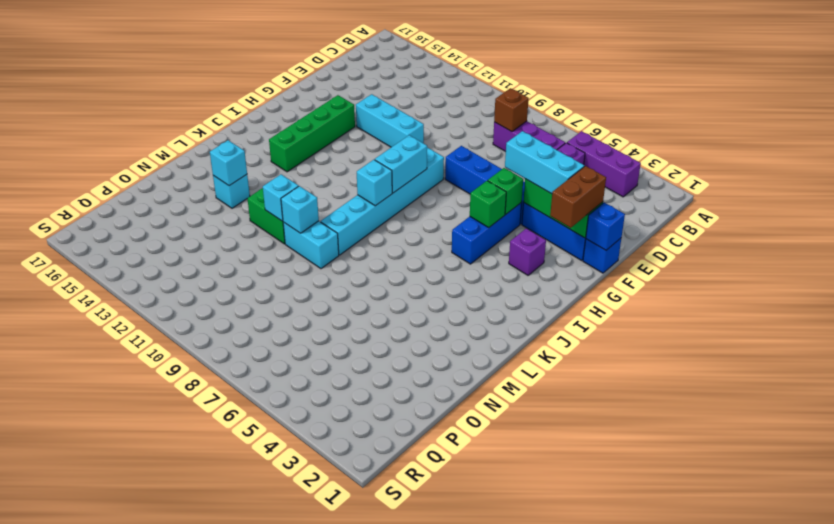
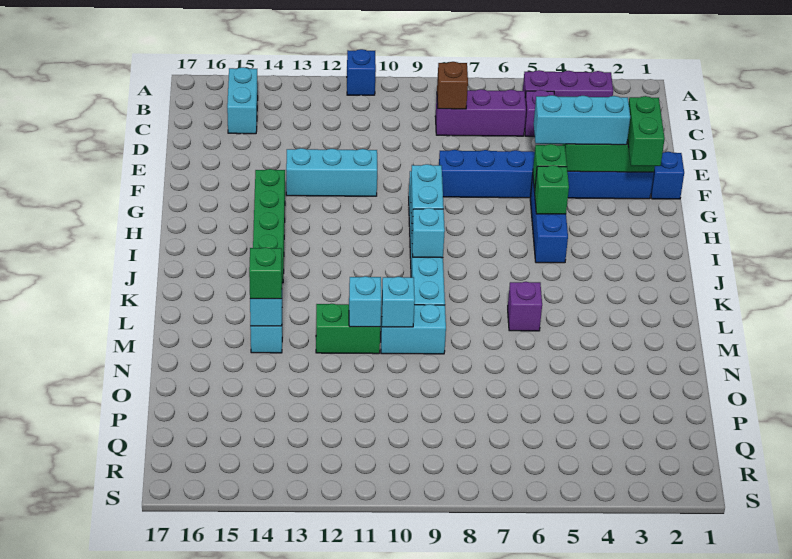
none -> cyan 1x2 brick [227,67,258,134]
blue 1x1 brick [586,203,625,250] -> blue 1x1 brick moved to [347,49,376,95]
brown 1x2 brick [550,166,606,228] -> green 1x2 brick [628,96,665,166]
purple 1x1 brick [509,228,546,275] -> purple 1x1 brick moved to [508,282,542,331]
none -> green 1x1 brick [249,247,282,299]

